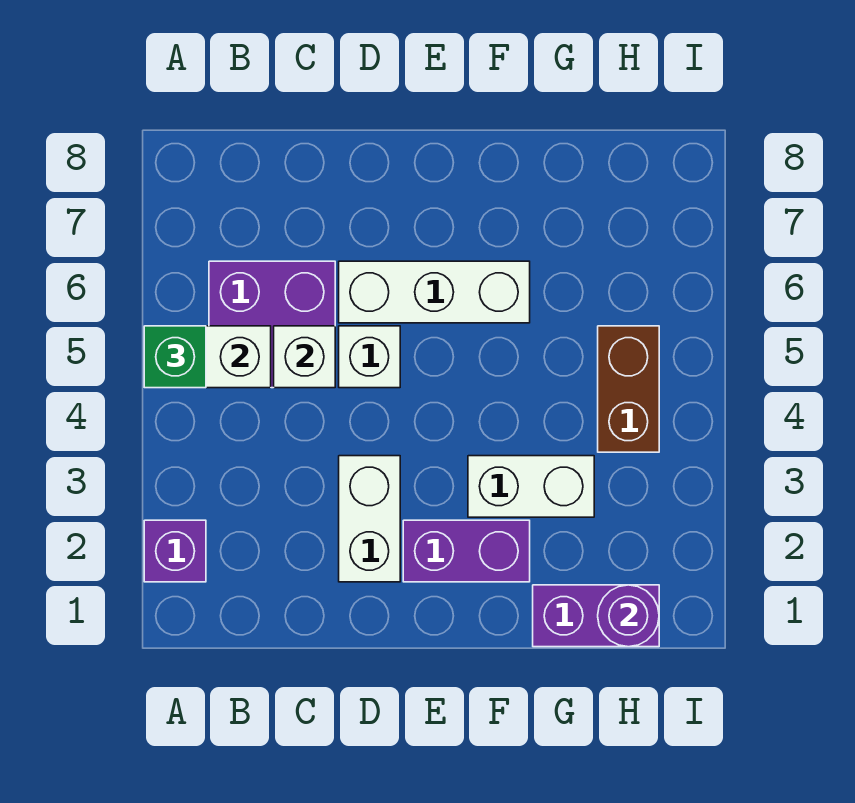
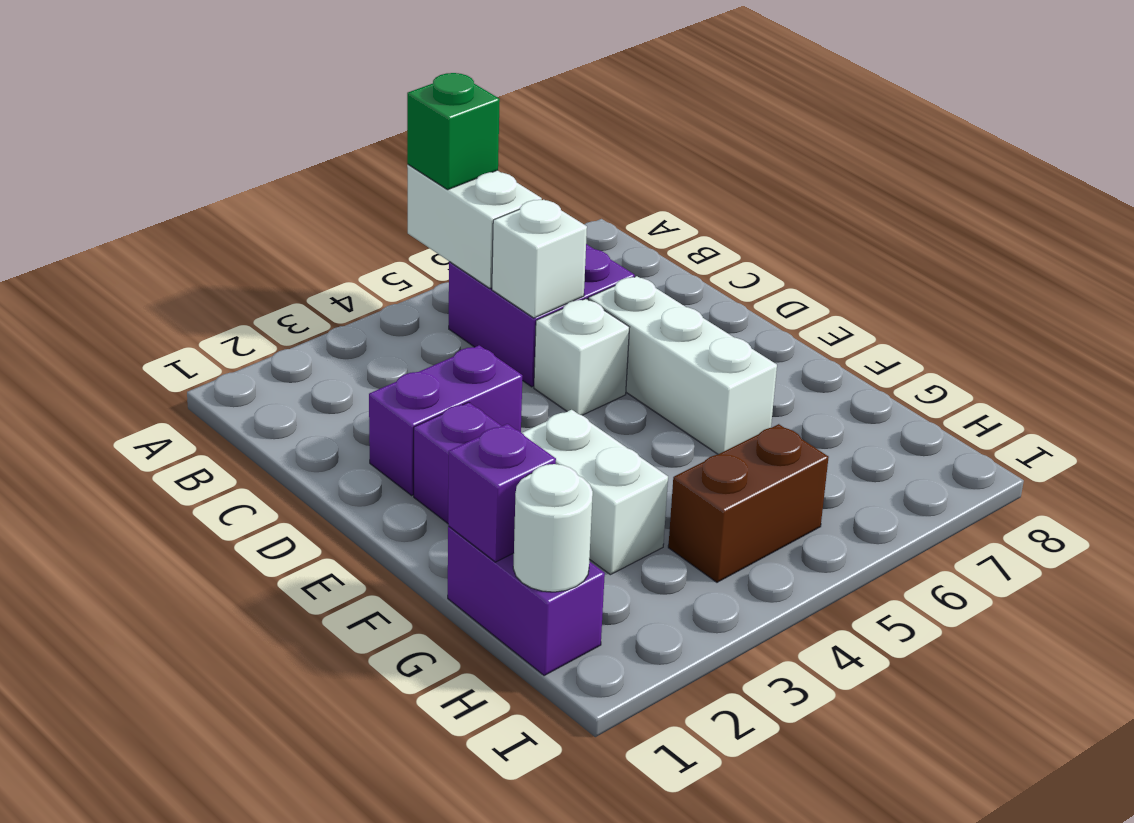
purple 1x1 brick [144,520,206,582] -> purple 1x1 brick moved to [448,424,556,562]
white 1x2 brick [339,456,400,582] -> purple 1x2 brick [369,345,522,495]
purple 1x1 round brick [598,585,659,647] -> white 1x1 round brick [513,464,593,592]

